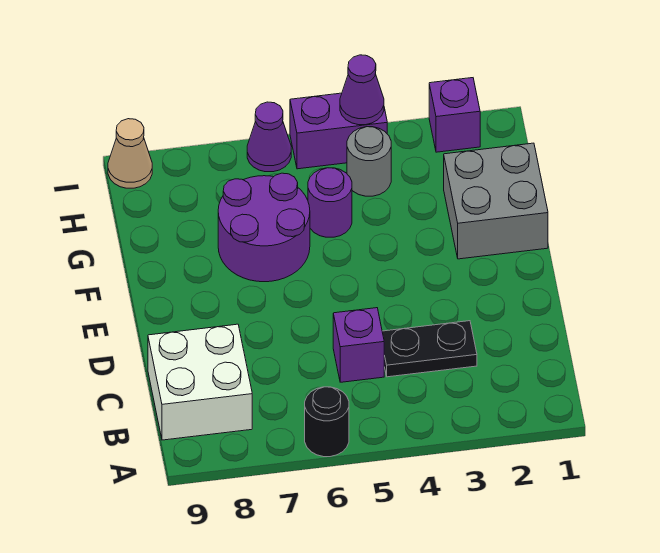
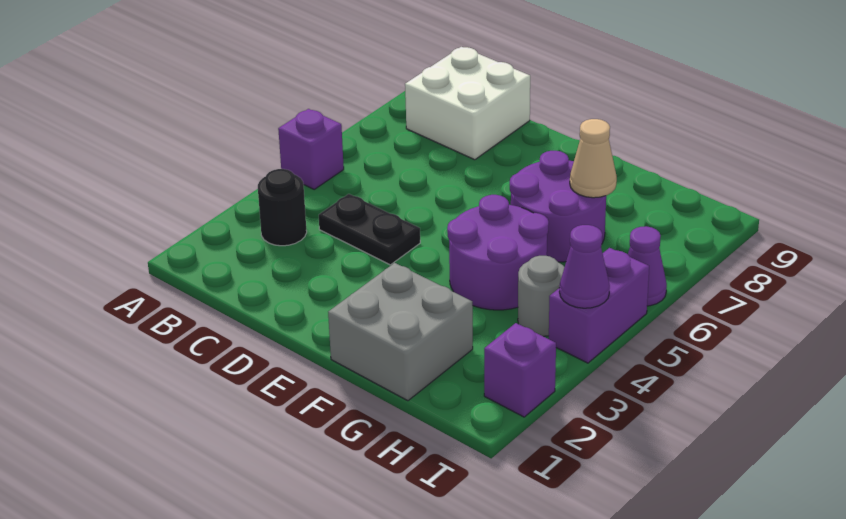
black 1x1 round brick [305,387,349,457] -> black 1x1 round brick moved to [258,169,307,246]
black 1x2 plate [382,321,477,377] -> black 1x2 plate turned to [319,194,420,265]
purple 1x1 brick [333,308,384,382] -> purple 1x1 brick moved to [278,109,344,189]
purple 1x1 round brick [308,168,352,237] -> purple 2x2 round brick [447,195,549,310]
tan 1x1 cone [108,119,152,188] -> tan 1x1 cone moved to [570,119,617,198]

